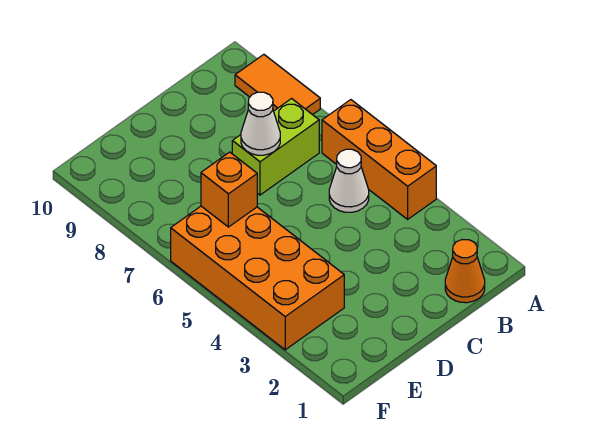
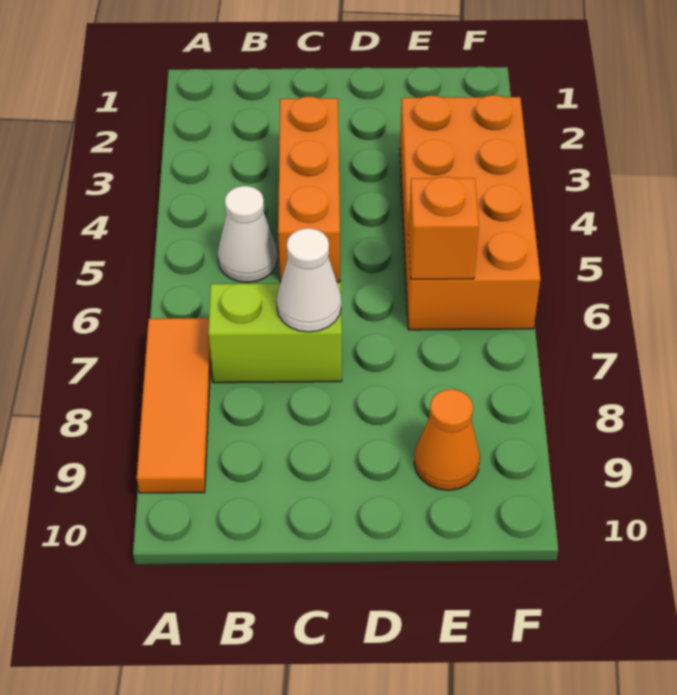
orange 1x3 brick [322,100,436,219] -> orange 1x3 brick moved to [278,97,340,282]
orange 1x2 tile [235,54,320,115] -> orange 1x3 tile [137,318,211,493]
orange 1x1 cone [445,240,485,303] -> orange 1x1 cone moved to [414,389,480,490]

